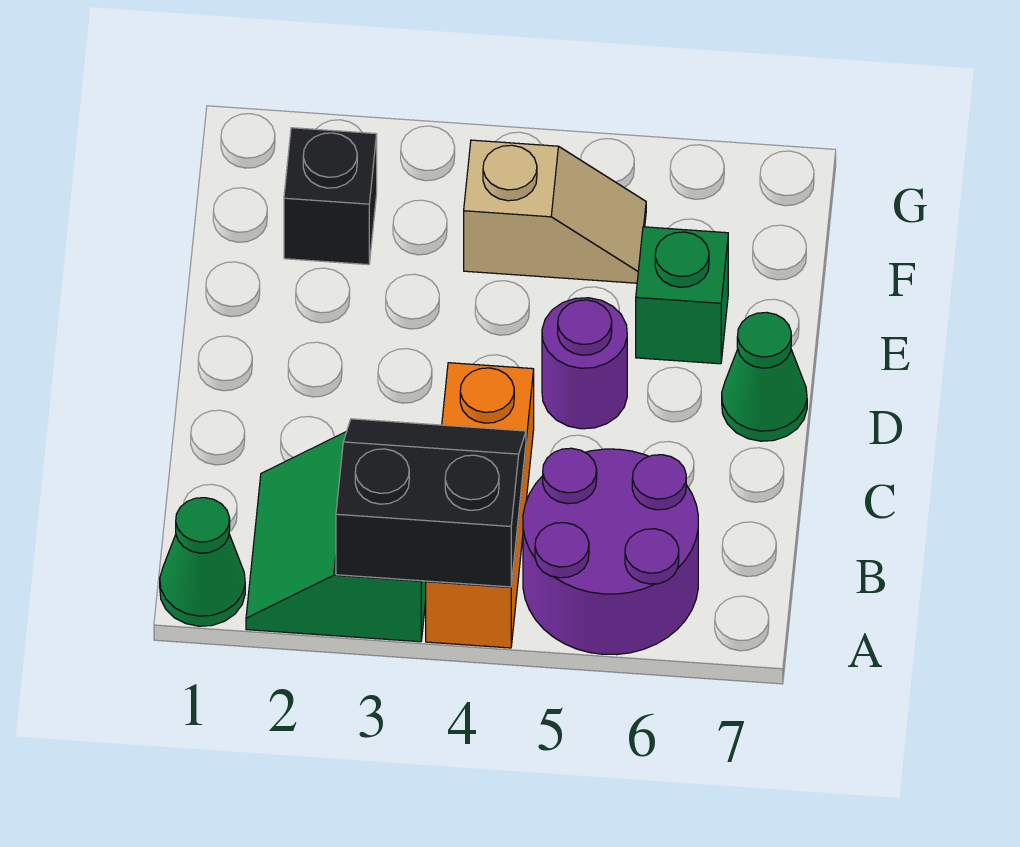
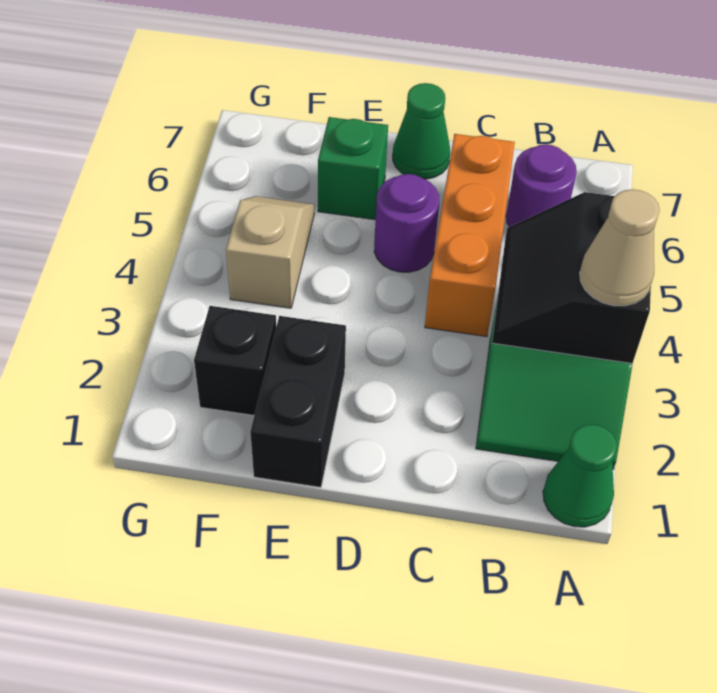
none -> tan 1x1 cone [580,189,660,306]
orange 1x3 brick [426,363,534,648] -> orange 1x3 brick turned to [425,134,515,337]
purple 2x2 round brick [523,448,698,655] -> purple 1x1 round brick [506,144,577,227]
none -> black 1x2 brick [250,316,346,487]

